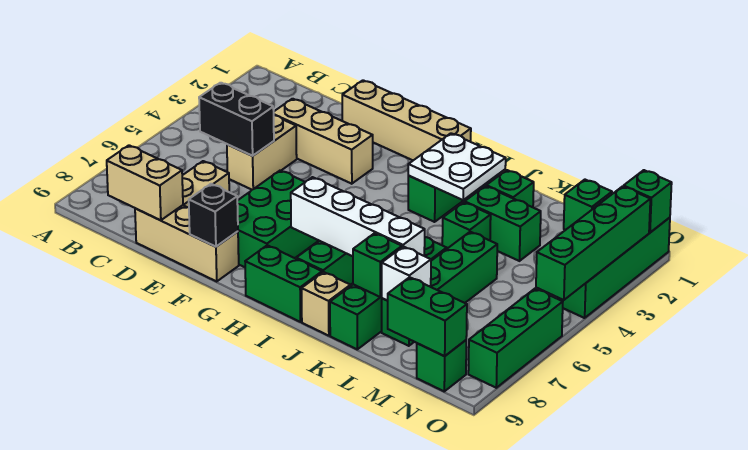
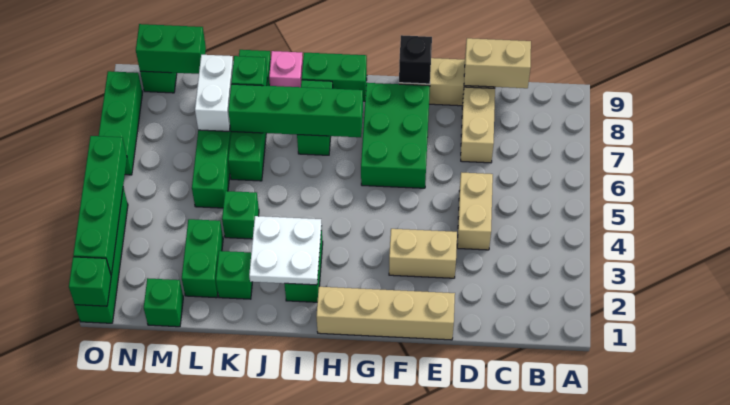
black 1x2 brick [199,83,274,156] -> none
tan 1x3 brick [274,99,373,184] -> tan 1x2 brick [389,229,457,278]
white 1x4 brick [291,177,425,256] -> green 1x4 brick [228,84,363,137]
tan 1x1 brick [302,272,351,336] -> pink 1x1 brick [269,51,303,87]
green 1x2 brick [465,186,541,261] -> green 1x2 brick turned to [182,219,223,298]
white 1x1 brick [381,247,431,301] -> white 1x2 brick [195,55,233,131]

